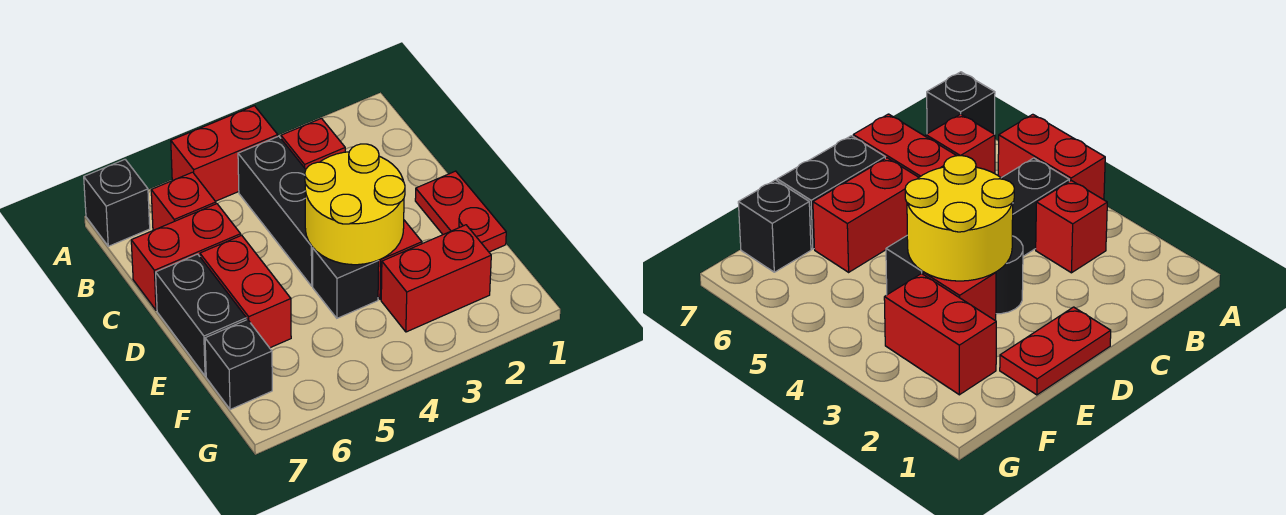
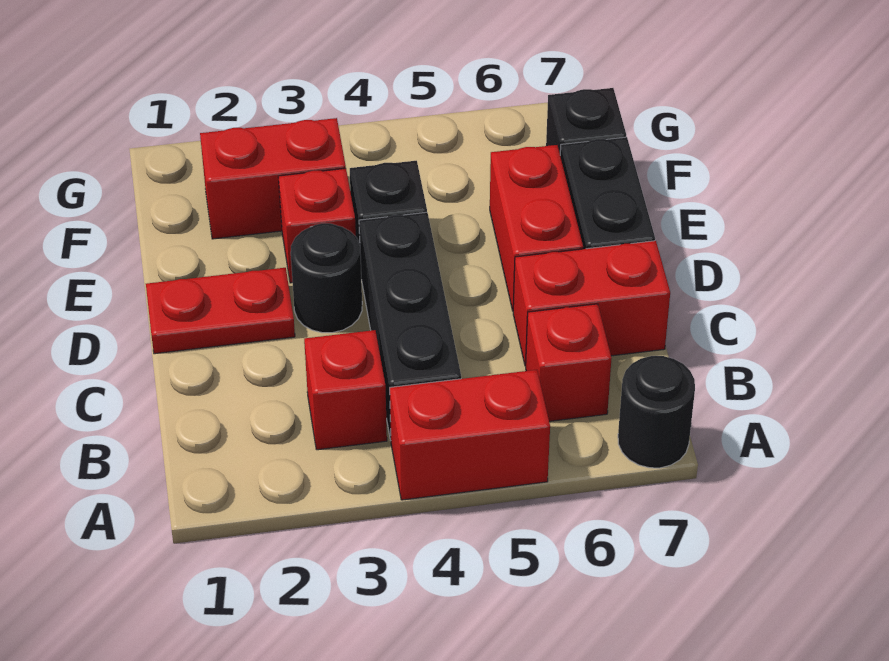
black 1x1 brick [84,160,150,246] -> black 1x1 round brick [618,356,695,468]
red 1x2 plate [415,171,506,252] -> red 1x2 plate turned to [146,268,295,354]
yellow 2x2 round brick [305,144,405,265] -> none

